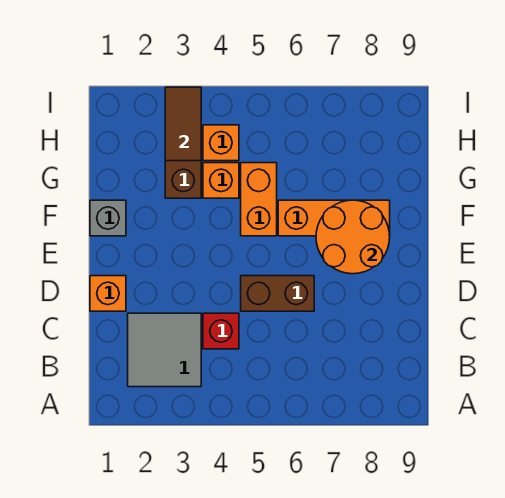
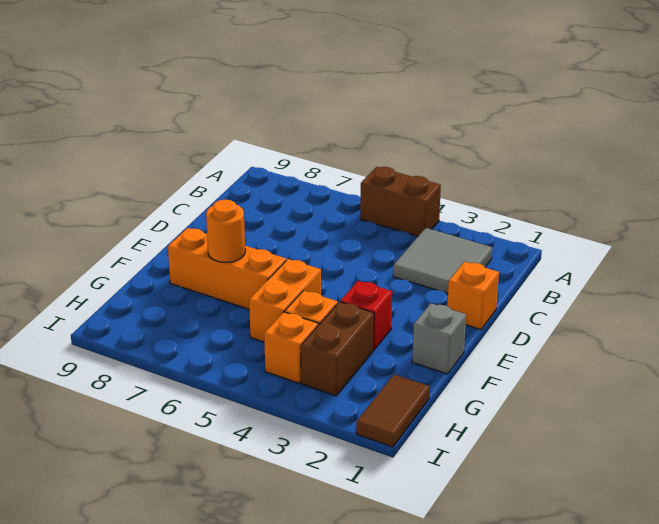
red 1x1 brick [203,313,239,349] -> red 1x1 brick moved to [340,281,392,350]
brown 1x2 brick [241,276,314,311] -> brown 1x2 brick moved to [360,167,441,236]
orange 2x2 round brick [316,200,390,274] -> orange 1x1 round brick [206,200,245,262]
brown 1x2 tile [165,87,201,161] -> brown 1x2 tile moved to [356,374,430,447]

